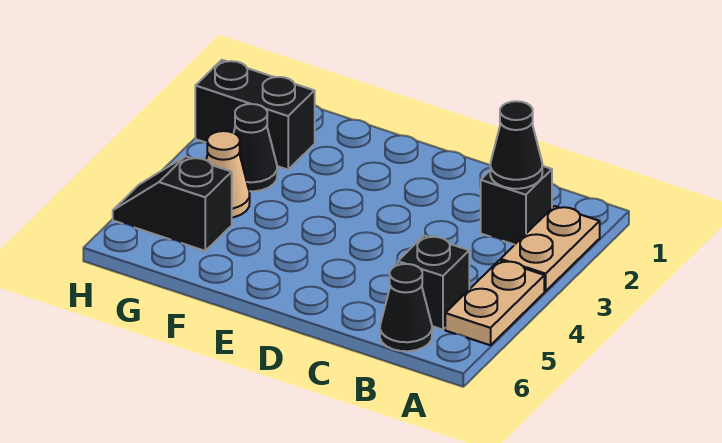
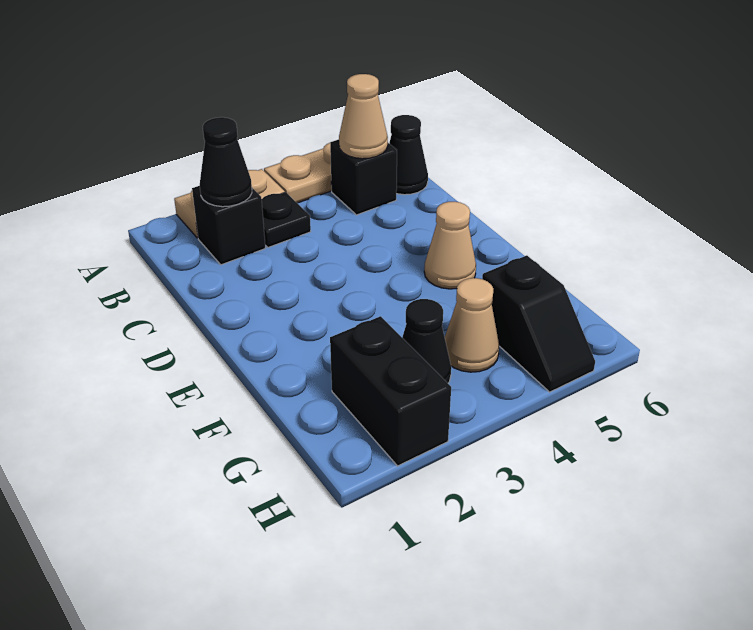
none -> black 1x1 plate [262,192,311,247]
none -> tan 1x1 cone [339,74,388,159]
none -> tan 1x1 cone [424,201,476,289]

